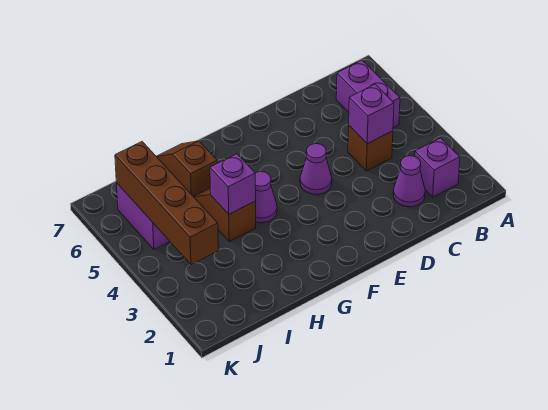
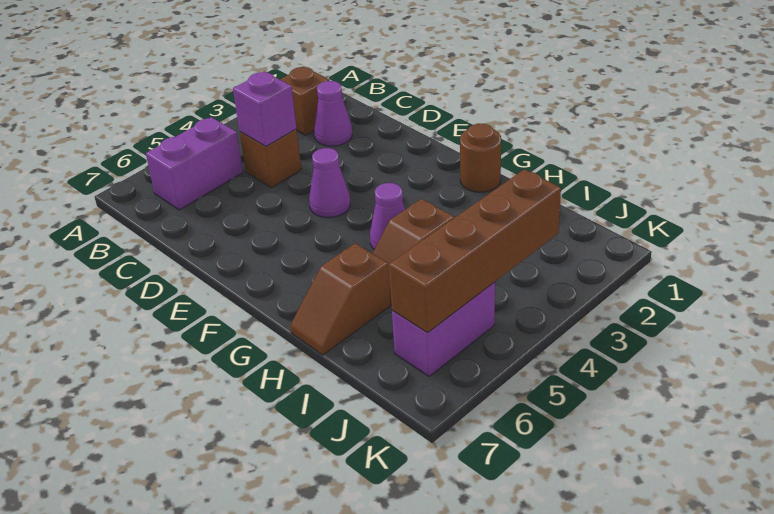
purple 1x1 brick [415,138,460,197] -> brown 1x1 brick [280,66,329,135]
none -> brown 1x1 round brick [460,124,501,192]
purple 1x1 brick [210,154,256,214] -> none

